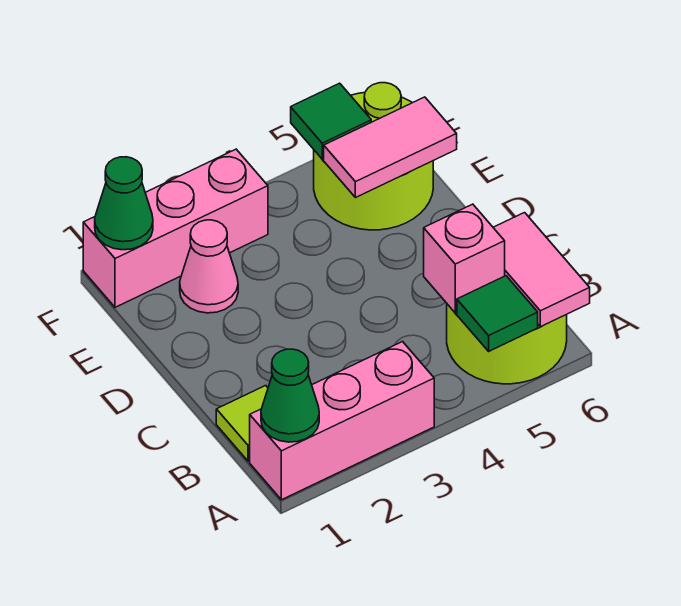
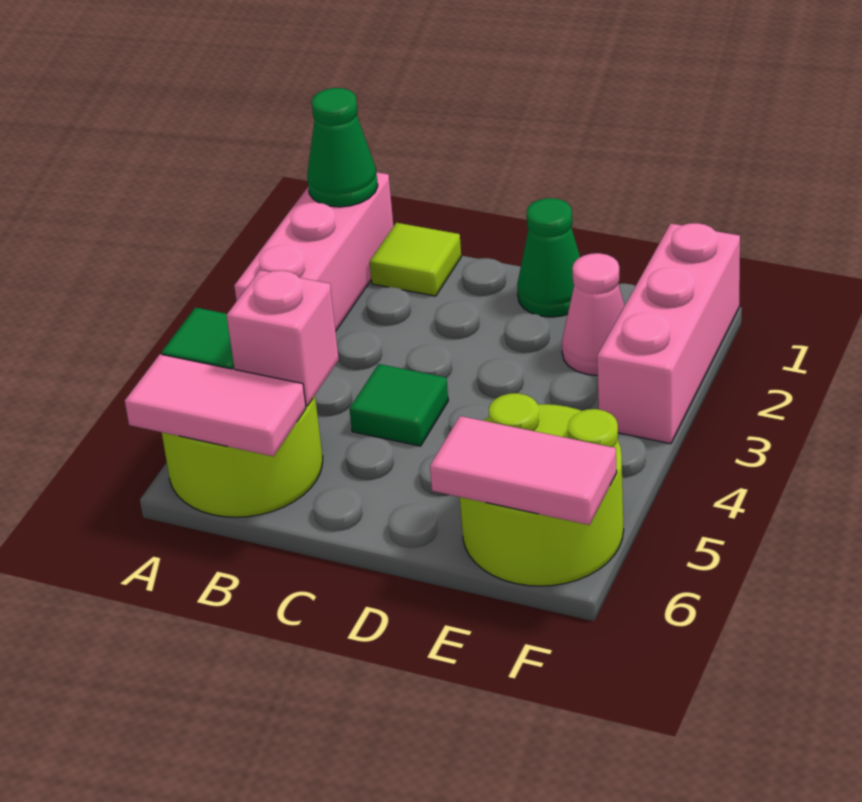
pink 1x2 tile [324,97,457,198] -> pink 1x2 tile turned to [430,416,617,525]
green 1x1 cone [95,157,153,250] -> green 1x1 cone moved to [517,198,580,317]
green 1x1 tile [291,83,371,159] -> green 1x1 tile moved to [349,364,448,446]

